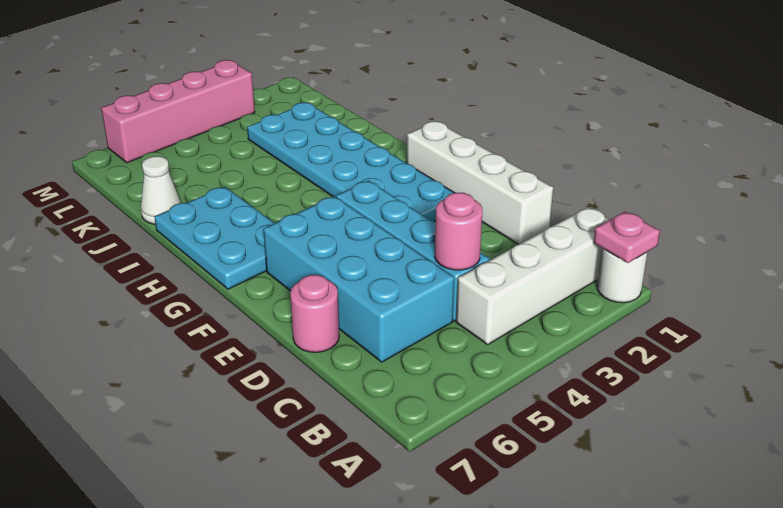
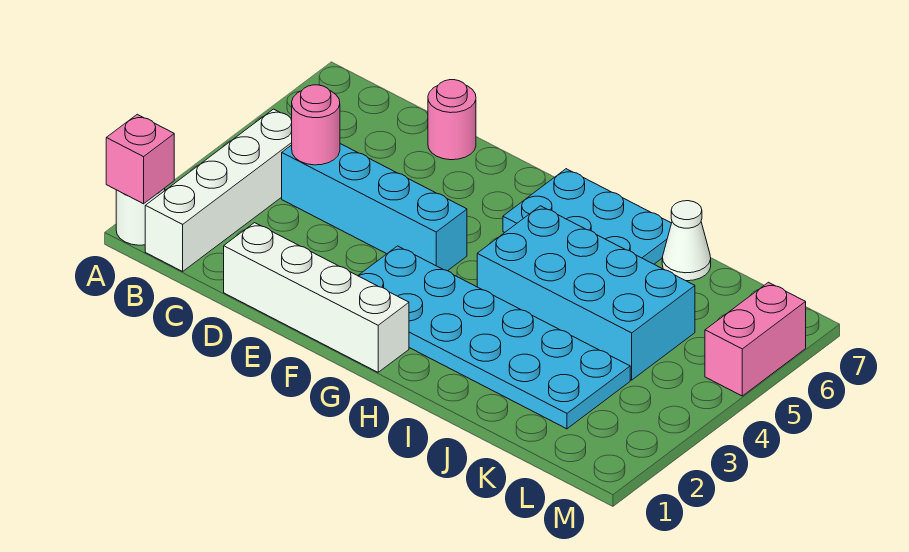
pink 1x1 plate [593,212,660,263] -> pink 1x1 brick [106,114,174,204]
cyan 2x4 brick [263,196,454,362] -> cyan 2x4 brick moved to [477,206,695,380]
pink 1x4 brick [101,60,255,163] -> pink 1x2 brick [705,282,806,396]

